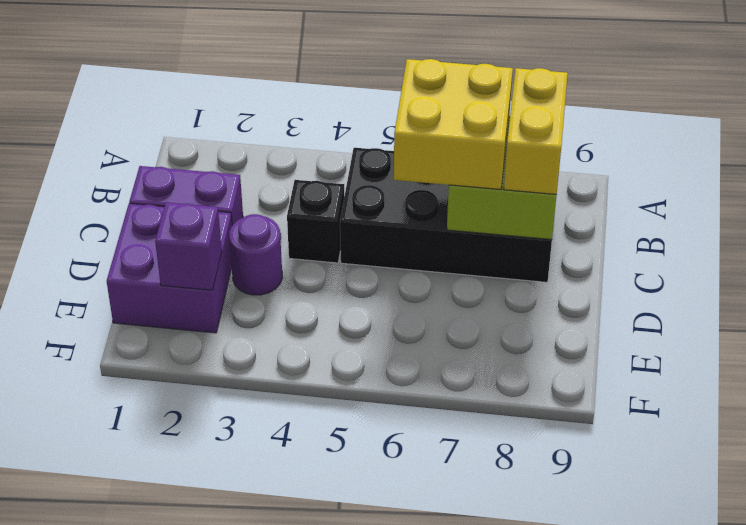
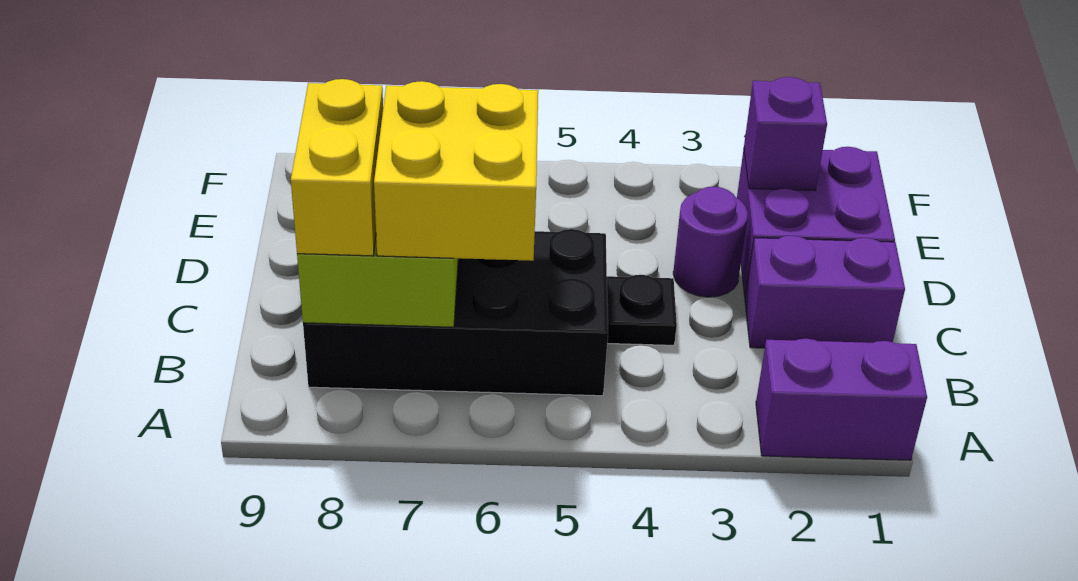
none -> purple 1x2 brick [756,339,927,460]
black 1x1 brick [287,180,344,263] -> black 1x1 plate [607,275,677,345]

